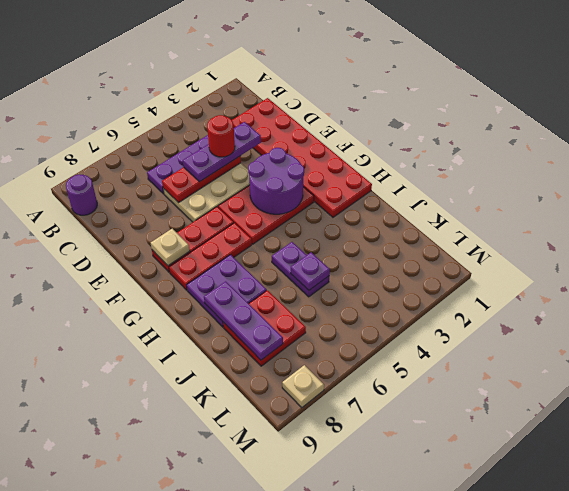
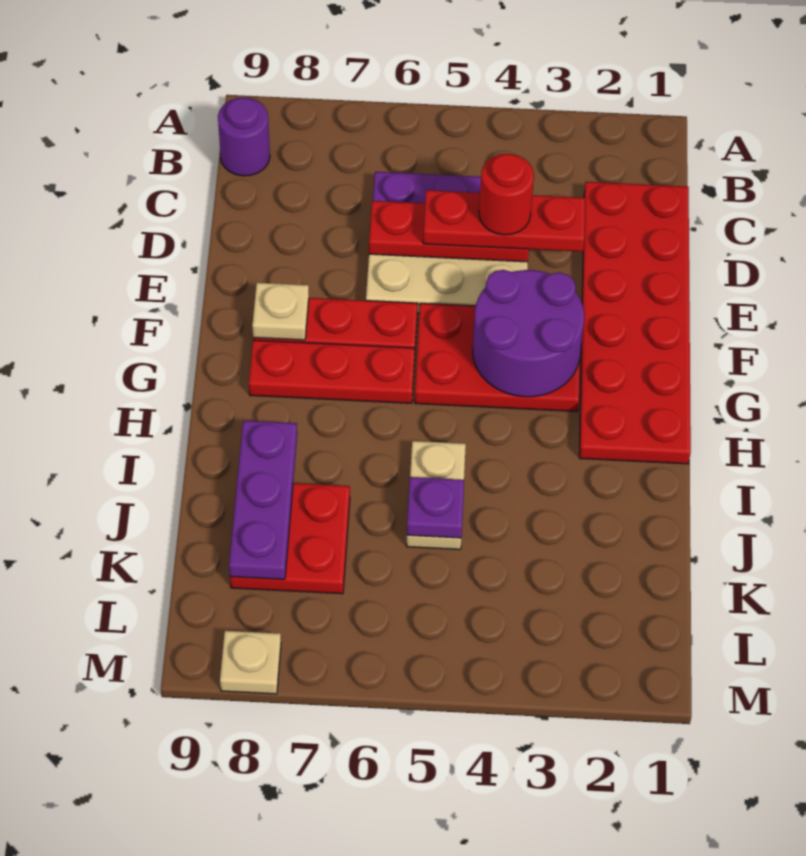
purple 1x3 plate [183,122,261,182] -> red 1x3 plate [423,190,585,252]
purple 2x2 plate [187,255,267,327] -> none
purple 1x2 plate [272,242,329,297] -> tan 1x2 plate [407,441,466,549]

